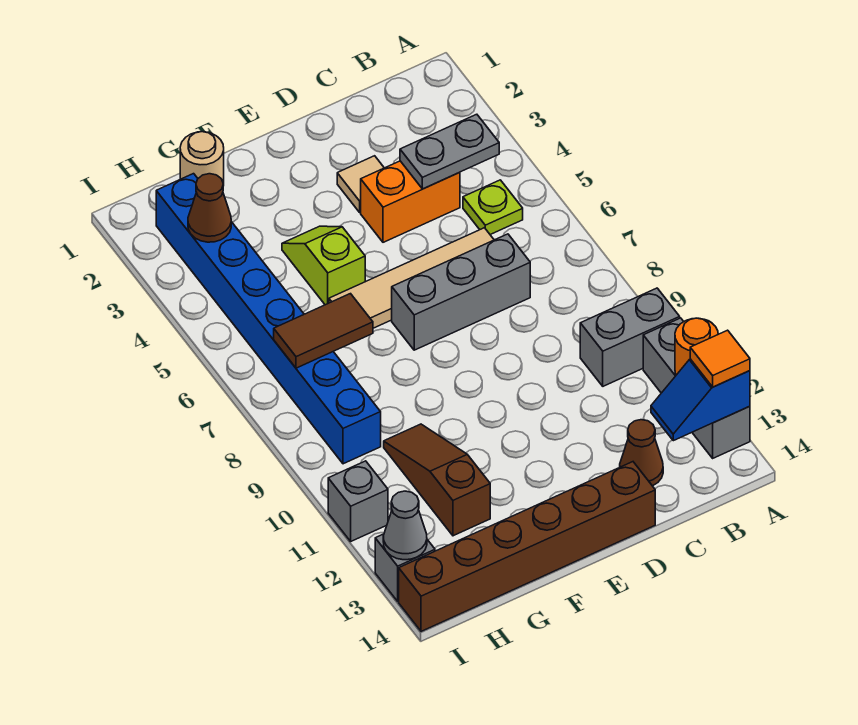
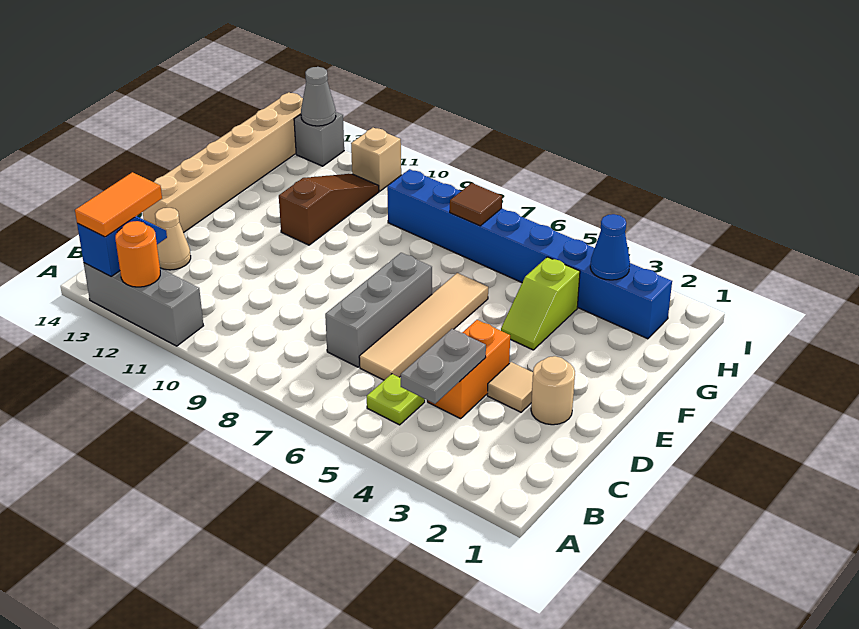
grey 1x2 brick [580,288,680,386] -> none
orange 1x1 tile [690,330,750,387] -> orange 1x2 tile [75,172,162,237]
brown 1x1 cone [620,420,663,486] -> tan 1x1 cone [155,208,191,270]
brown 1x6 brick [399,462,655,631] -> tan 1x6 brick [143,92,303,233]
lime 1x2 slope [282,226,365,305] -> lime 1x2 slope turned to [501,257,580,350]
tan 1x1 round brick [180,132,224,186] -> tan 1x1 round brick moved to [531,356,575,425]
brown 1x2 tile [274,294,373,368] -> brown 1x1 tile [450,183,502,226]
brown 1x3 slope [384,424,490,536] -> brown 1x3 slope turned to [279,174,379,245]
brown 1x1 cone [188,174,231,242] -> blue 1x1 cone [590,214,630,280]
grey 1x1 brick [328,461,388,541] -> tan 1x1 brick [351,128,401,191]

